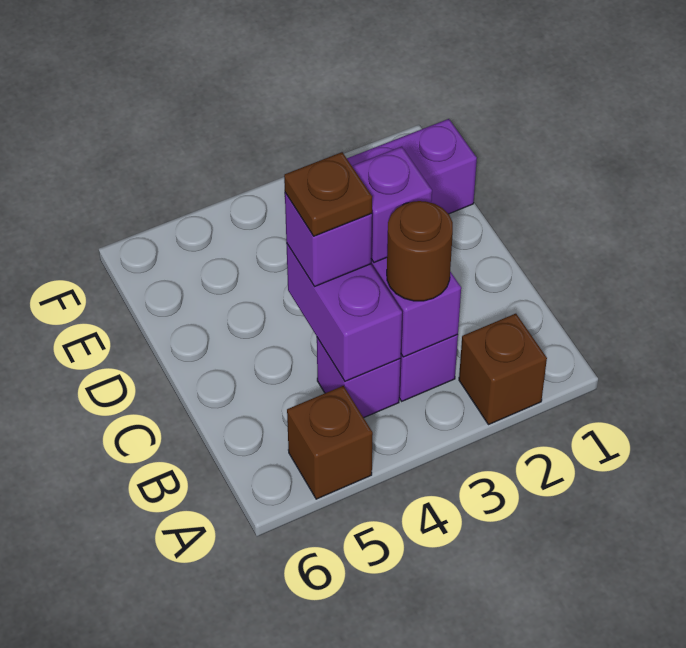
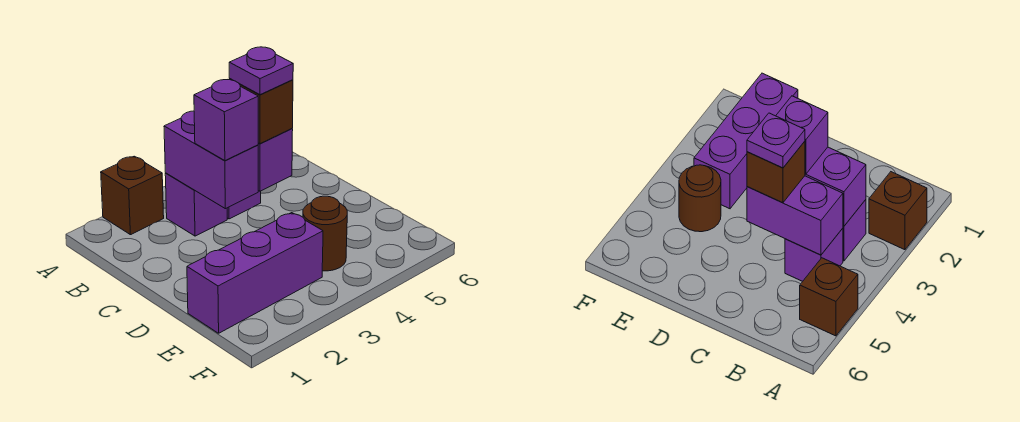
brown 1x1 round brick [387,201,453,301] -> brown 1x1 round brick moved to [303,196,347,271]
purple 1x1 brick [285,193,372,286] -> brown 1x1 brick [229,79,293,144]
brown 1x1 plate [284,152,372,236] -> purple 1x1 plate [229,47,293,95]

